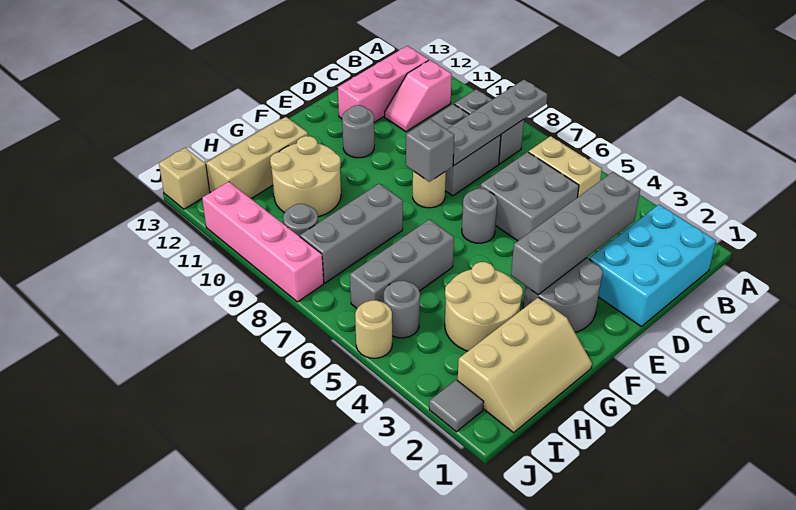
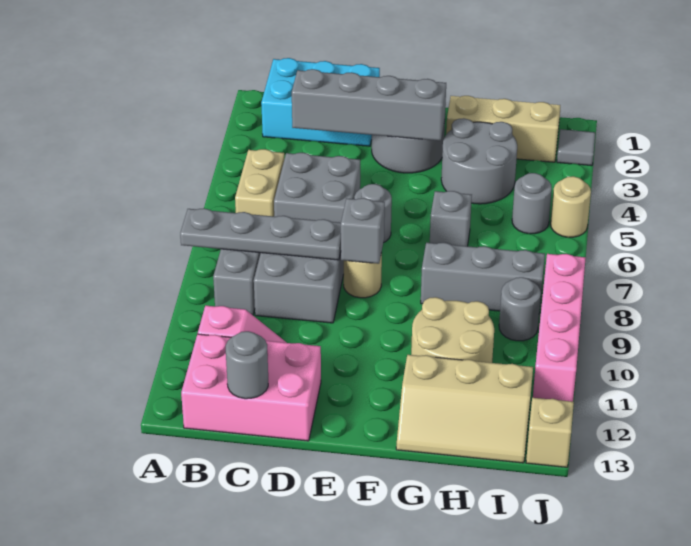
pink 1x3 brick [338,46,429,122] -> pink 2x3 brick [181,334,321,441]
grey 1x1 round brick [342,105,375,158] -> grey 1x1 round brick moved to [226,331,268,399]
tan 2x2 round brick [445,262,523,351] -> grey 2x2 round brick [441,118,517,204]
grey 1x3 brick [350,219,454,308] -> grey 1x1 brick [430,191,472,246]

